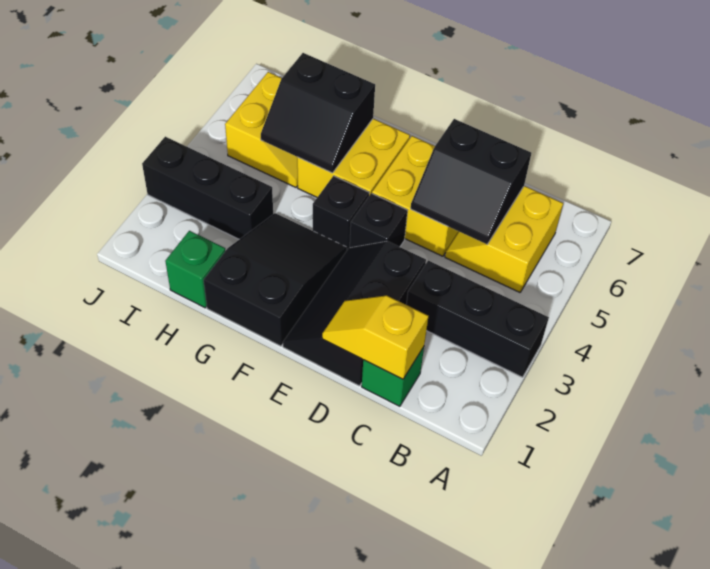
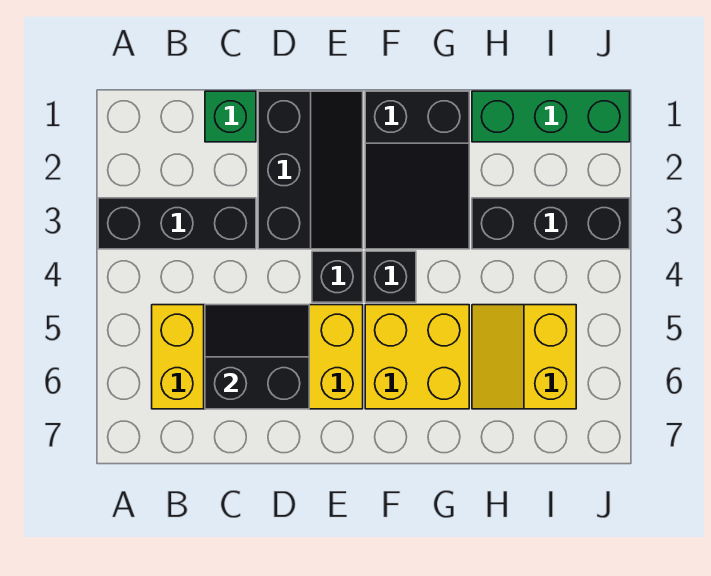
yellow 1x2 slope [322,296,429,379] -> none
black 2x2 slope [261,53,375,173] -> none
green 1x1 brick [165,231,225,308] -> green 1x3 brick [472,91,630,142]

